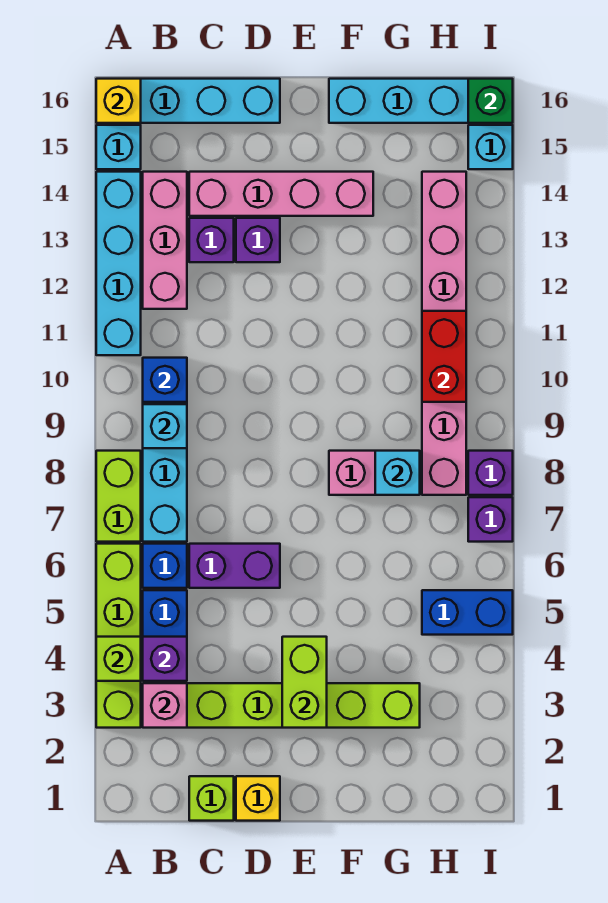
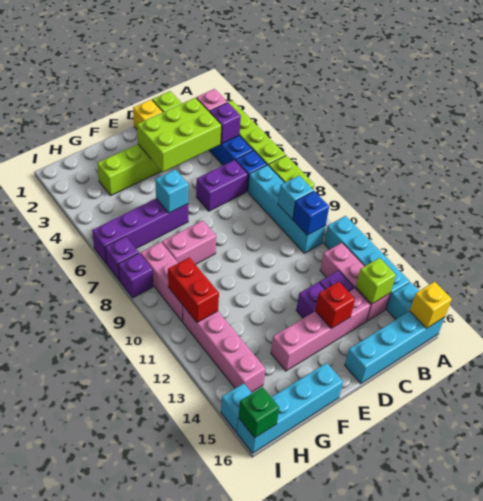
lime 1x1 brick [96,637,141,681] -> lime 1x1 brick moved to [356,258,396,304]
none -> red 1x1 brick [315,282,355,329]
lime 1x2 brick [282,637,327,728] -> lime 2x3 brick [137,98,222,172]
none -> purple 1x4 brick [92,199,188,264]
cyan 1x1 brick [375,451,420,495] -> cyan 1x1 brick moved to [155,169,189,213]
blue 1x2 brick [422,590,513,635] -> none

